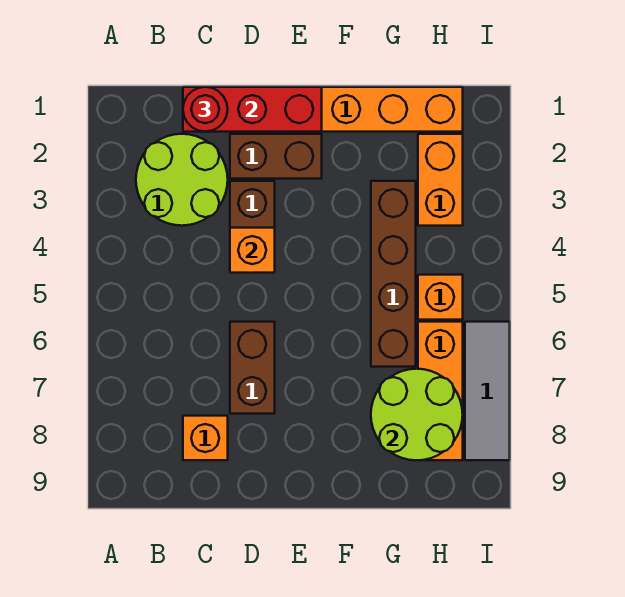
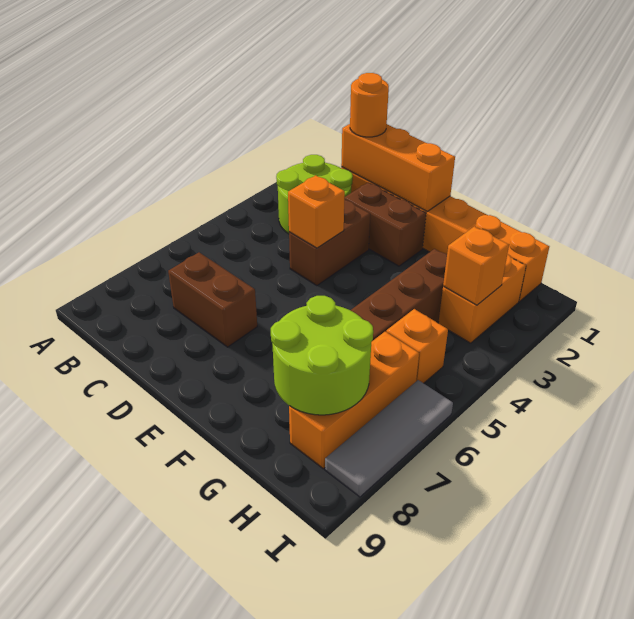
red 1x3 brick [183,87,322,132] -> orange 1x3 brick [341,124,455,211]
red 1x1 round brick [183,87,228,132] -> orange 1x1 round brick [350,73,389,137]
orange 1x1 brick [183,416,228,460] -> orange 1x1 brick moved to [443,227,509,305]
brown 1x2 brick [230,322,275,414] -> brown 1x2 brick turned to [168,252,257,347]

